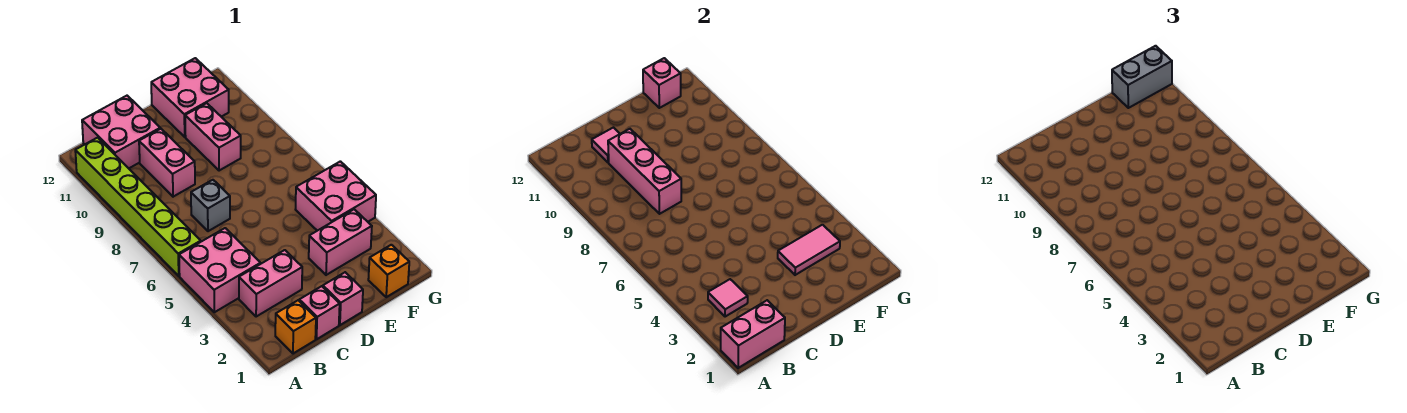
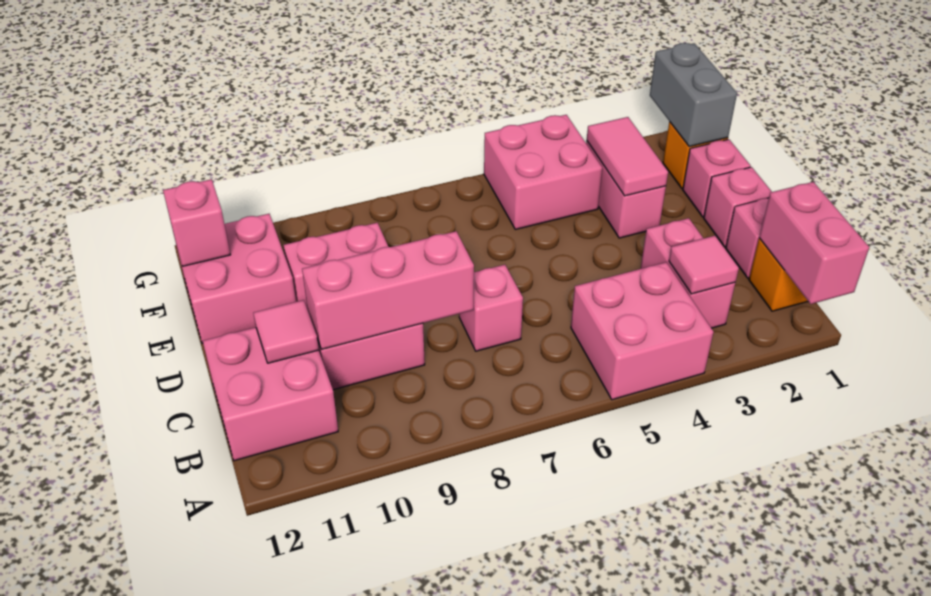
lime 1x6 brick [75,138,201,276] -> none
grey 1x1 brick [191,180,230,231] -> pink 1x1 brick [459,265,523,351]
none -> pink 1x1 brick [683,139,750,217]
grey 1x2 brick [1112,46,1172,108] -> grey 1x2 brick moved to [650,43,737,147]

